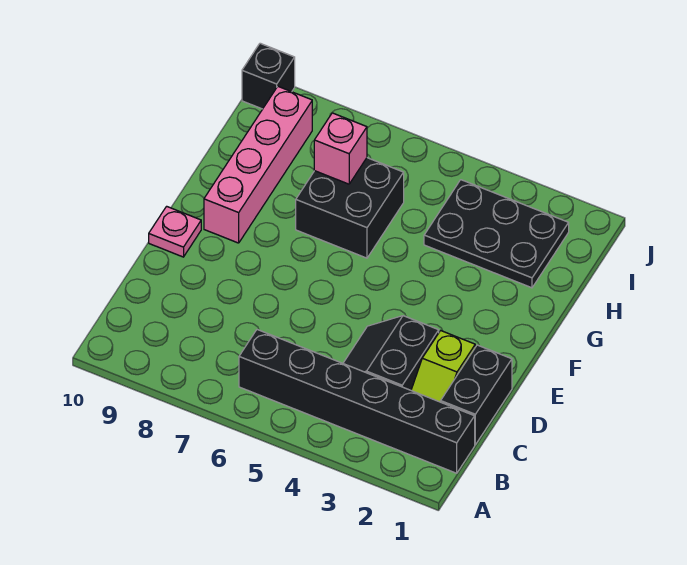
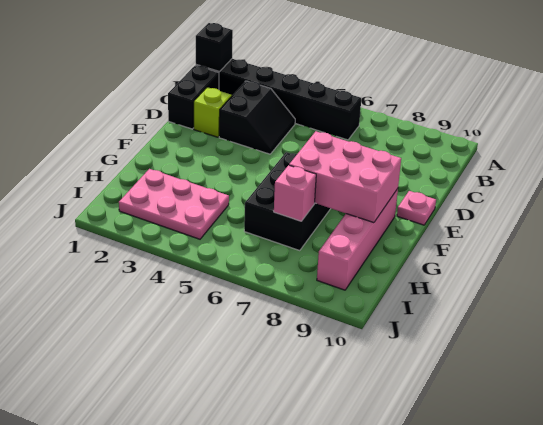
none -> pink 2x3 brick [289,131,401,223]
black 2x2 brick [296,158,404,258] -> black 2x3 brick [244,152,331,251]
black 2x3 plate [424,180,569,288] -> pink 2x3 plate [119,169,229,239]
black 1x1 brick [242,43,295,109] -> black 1x1 brick moved to [196,23,233,72]

